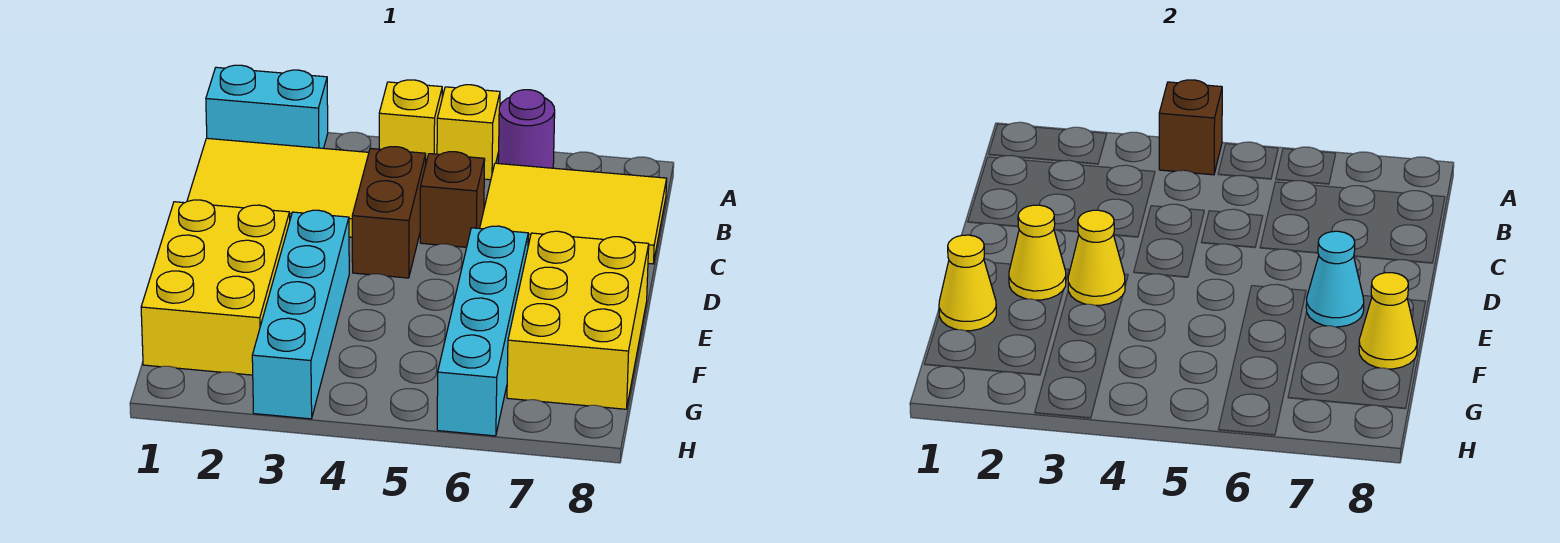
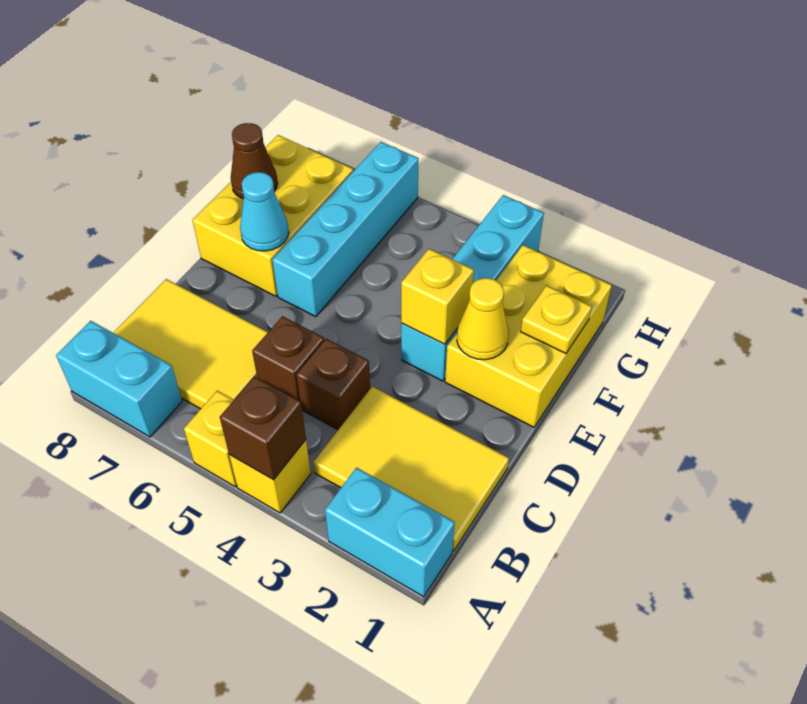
purple 1x1 round brick [498,90,555,168] -> none
none -> cyan 1x2 brick [56,321,182,437]
brown 1x2 brick [352,147,426,278] -> brown 1x1 brick [296,339,370,430]
yellow 1x1 cone [1068,210,1125,305] -> yellow 1x1 brick [401,249,474,344]
yellow 1x1 cone [939,235,996,331] -> yellow 1x1 plate [521,286,592,353]
yellow 1x1 cone [1359,273,1417,369] -> brown 1x1 cone [231,123,278,199]

